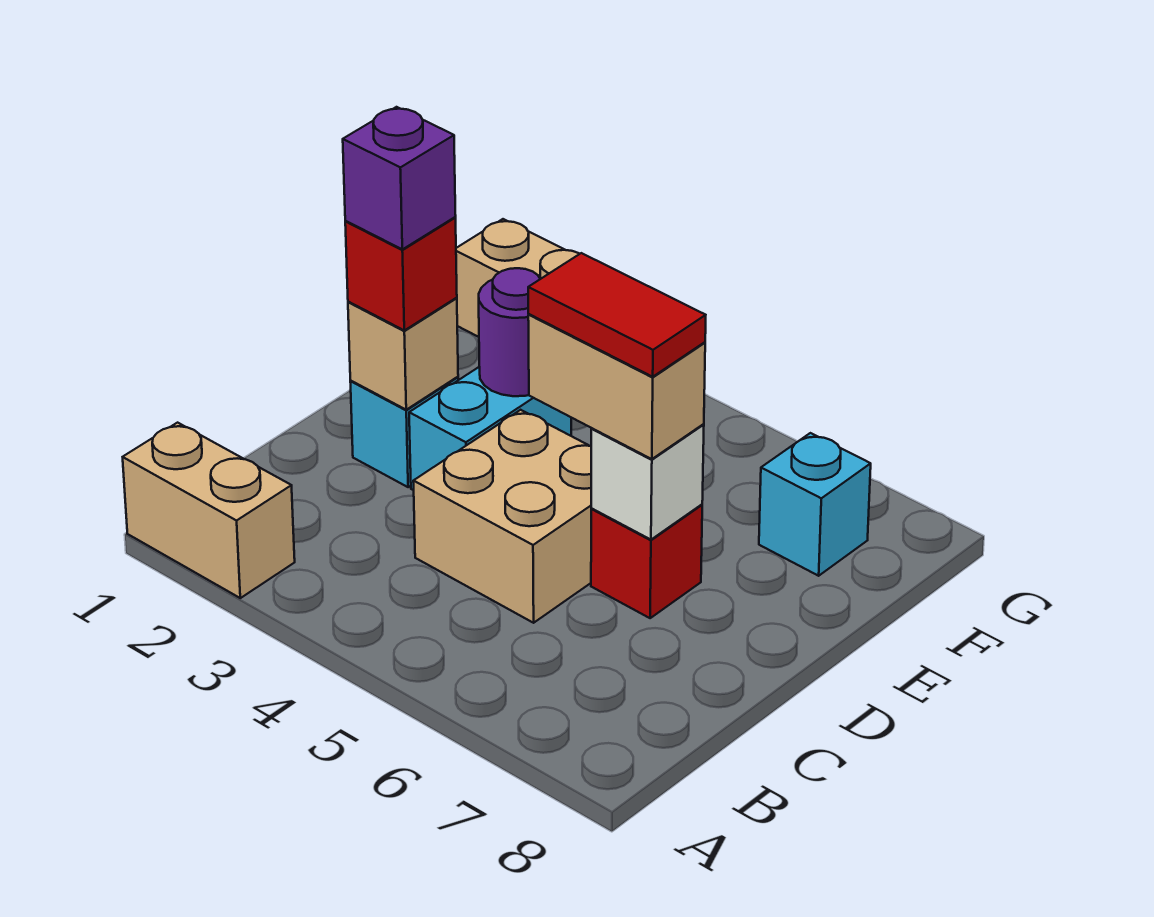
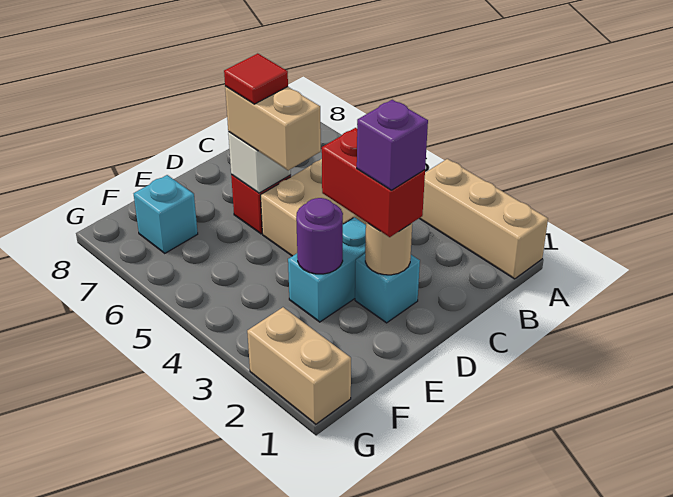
tan 1x2 brick [123,423,295,598] -> tan 1x3 brick [419,159,548,279]
tan 1x1 brick [348,298,458,410] -> tan 1x1 round brick [365,222,412,275]
red 1x1 brick [345,217,457,330] -> red 1x2 brick [322,128,425,237]
red 1x2 tile [528,253,706,377] -> red 1x1 tile [224,53,288,104]

